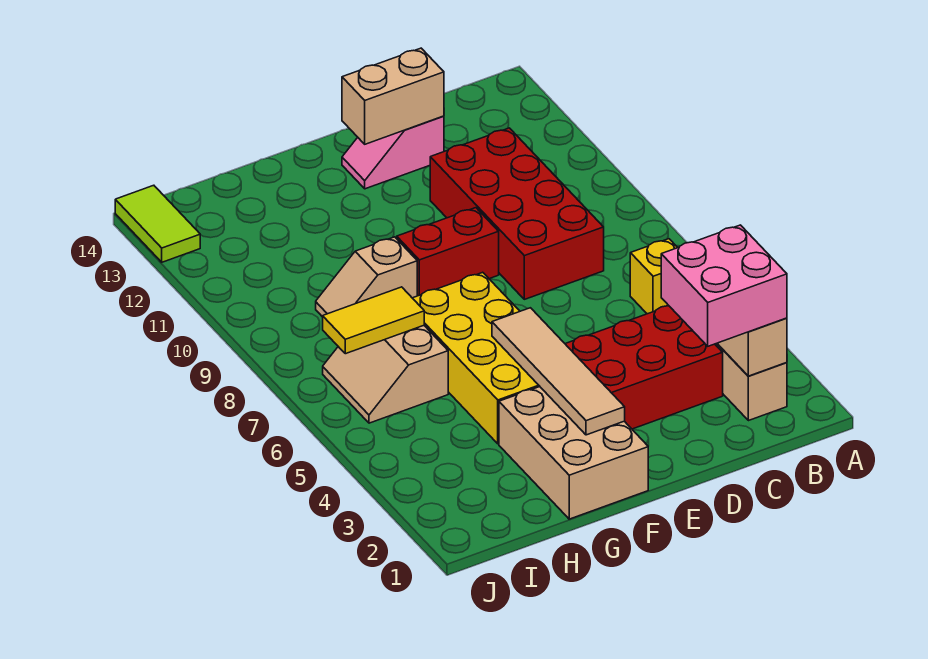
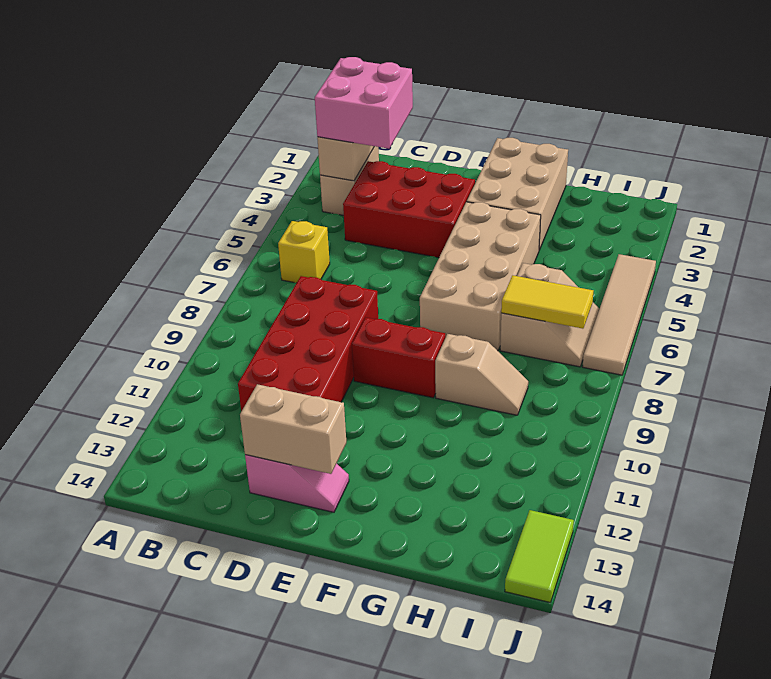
tan 1x4 tile [492,308,625,435] -> tan 1x4 tile moved to [582,254,656,375]
yellow 2x4 brick [413,272,540,444] -> tan 2x4 brick [420,202,541,351]

